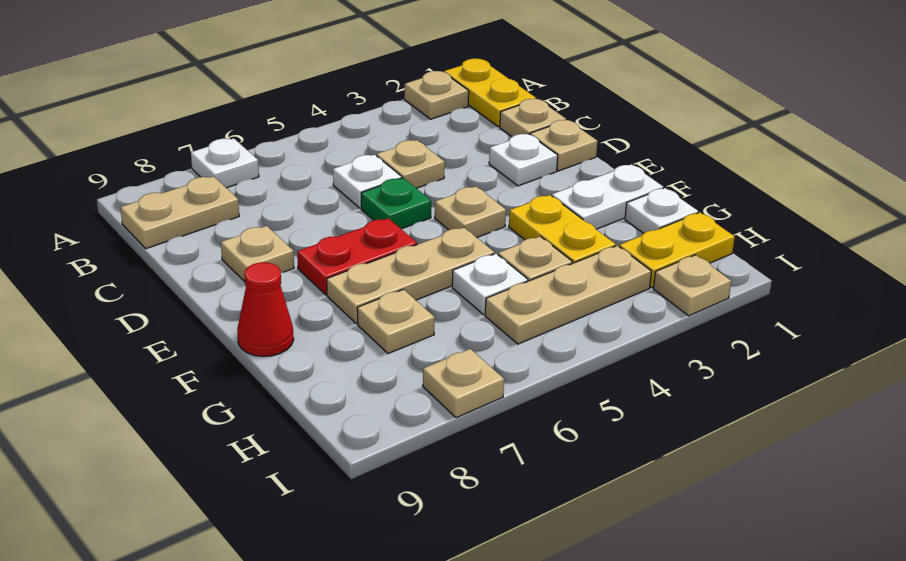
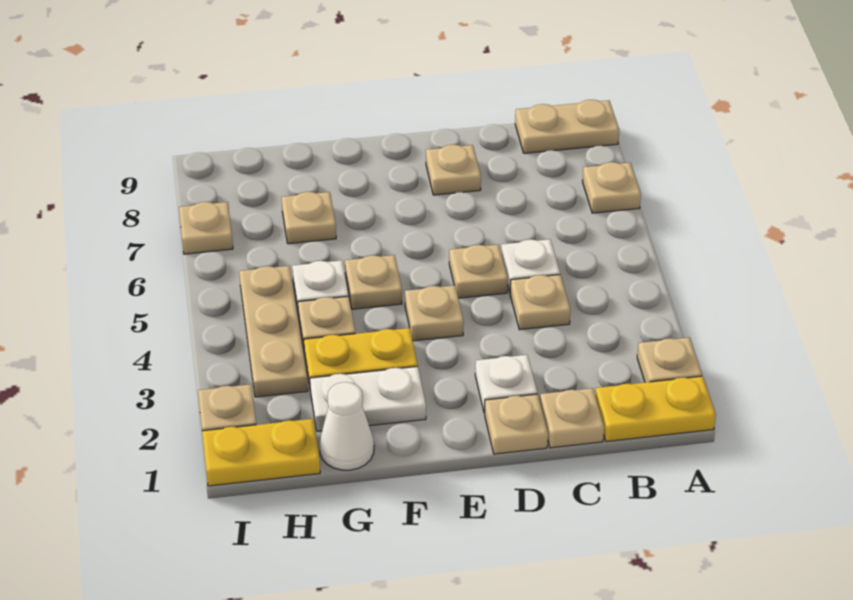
white 1x1 plate [191,138,259,188] -> tan 1x1 plate [583,162,641,213]
tan 1x2 plate [120,176,239,249] -> tan 1x2 plate turned to [515,100,619,153]
green 1x1 plate [361,178,431,229] -> tan 1x1 plate [449,245,508,298]
red 1x2 plate [297,218,417,295] -> none
white 1x2 plate [552,164,663,229] -> white 1x2 plate turned to [310,366,426,431]
tan 1x3 plate [327,227,494,324] -> tan 1x1 plate [345,255,402,309]
red 1x1 cone [237,262,294,357] -> none
white 1x1 plate [625,188,698,233] -> white 1x1 cone [320,382,374,470]
yellow 1x2 plate [619,212,735,287] -> yellow 1x2 plate turned to [202,419,320,486]

